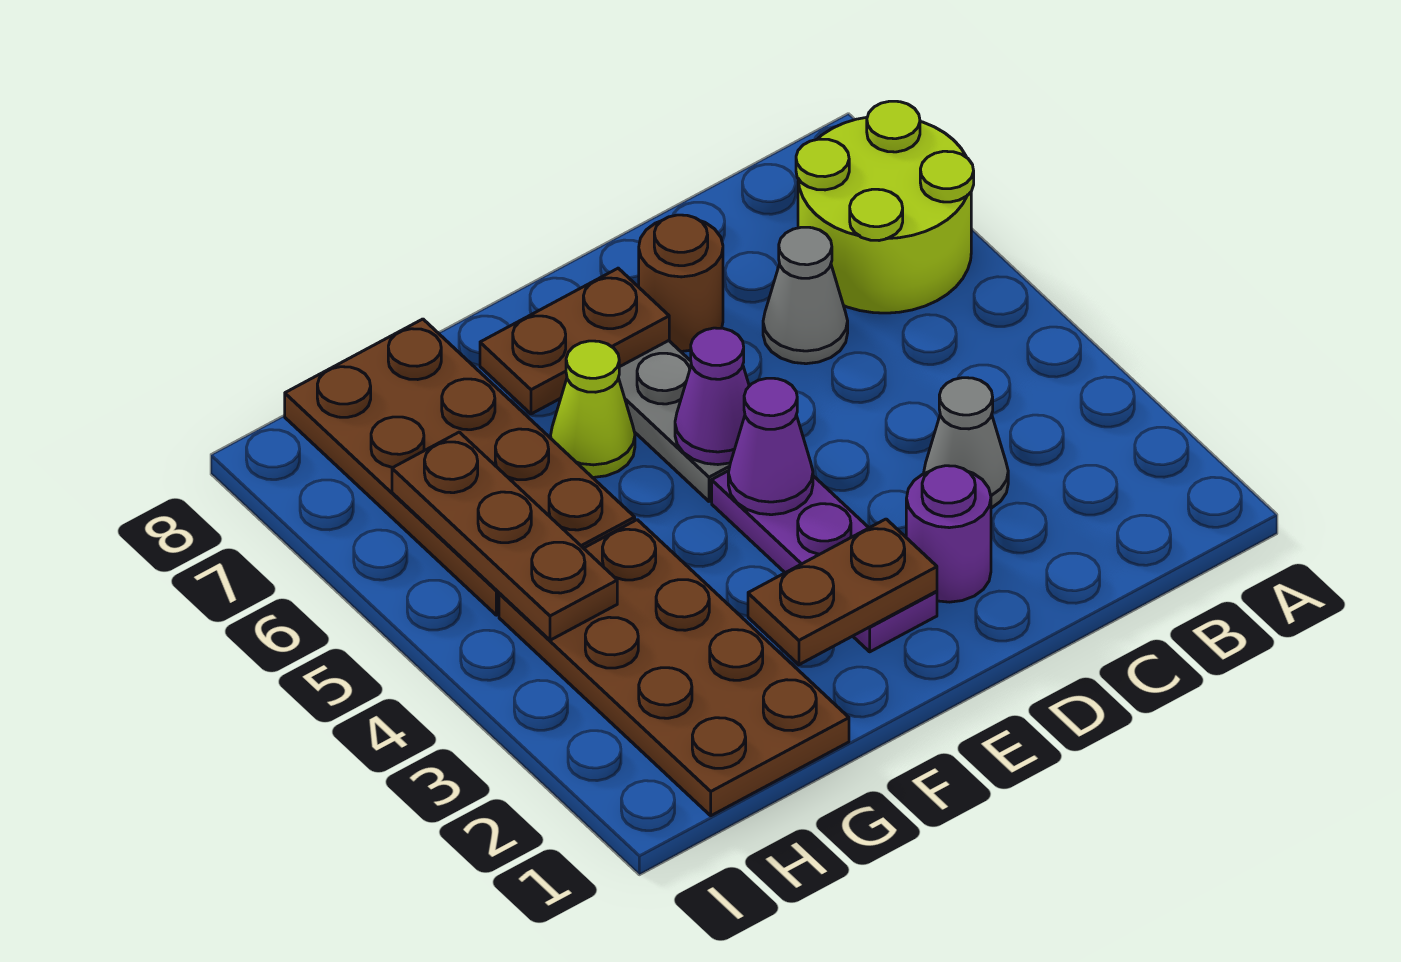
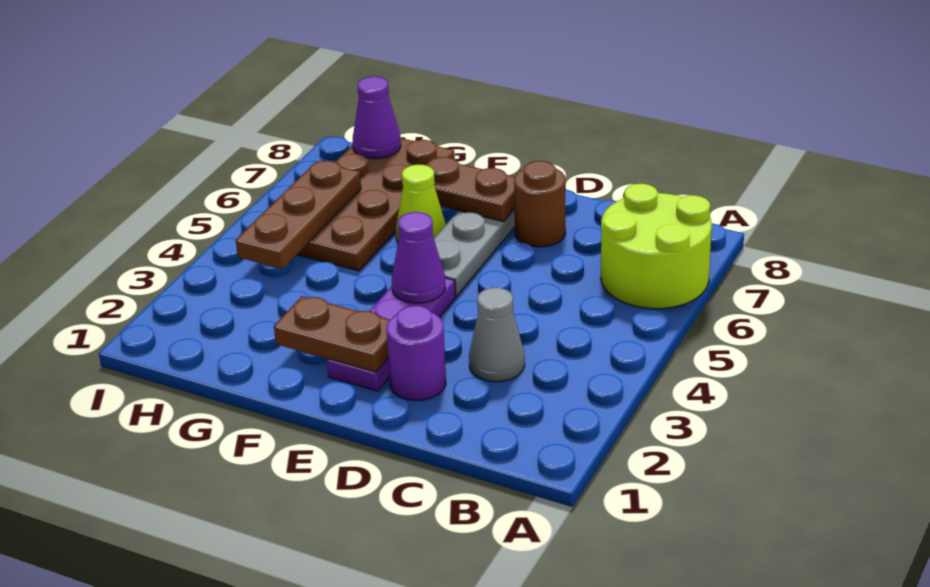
grey 1x1 cone [763,227,848,364] -> none
purple 1x1 cone [675,328,749,465] -> purple 1x1 cone moved to [353,76,401,158]
brown 2x4 plate [499,520,849,816] -> none

